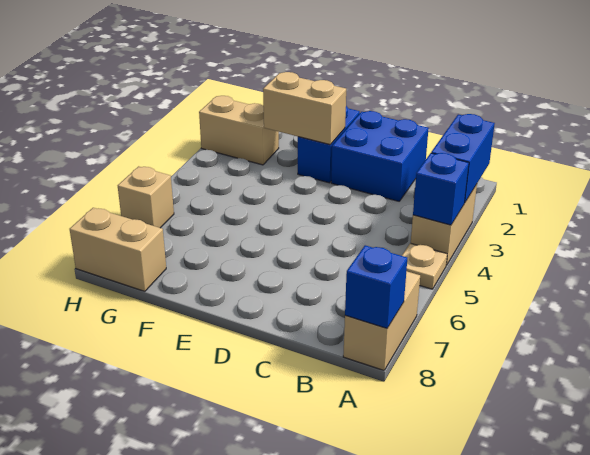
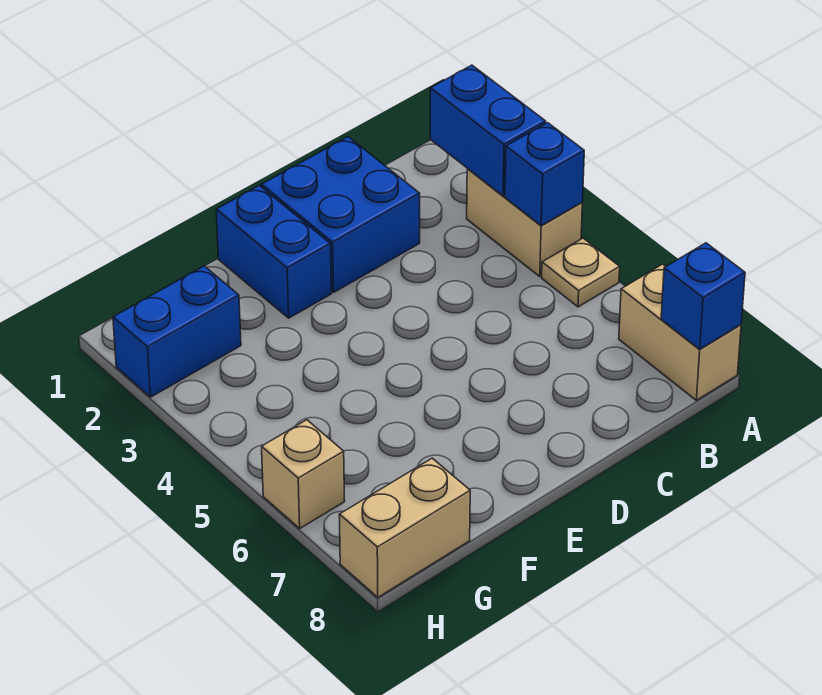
tan 1x2 brick [263,72,346,145] -> none
tan 1x2 brick [199,96,279,165] -> blue 1x2 brick [113,266,241,397]

